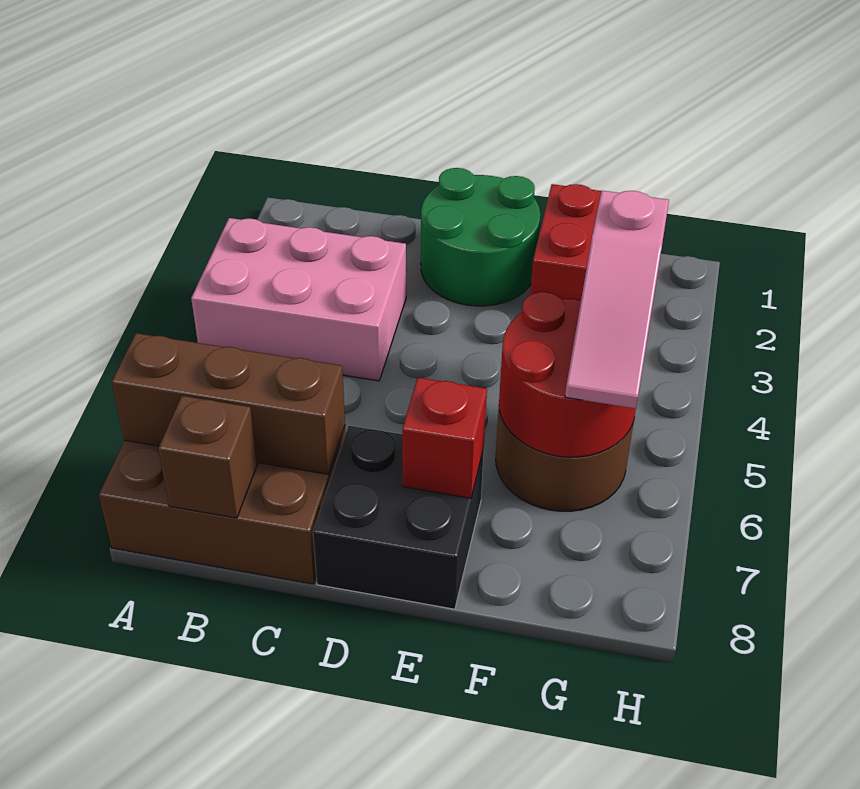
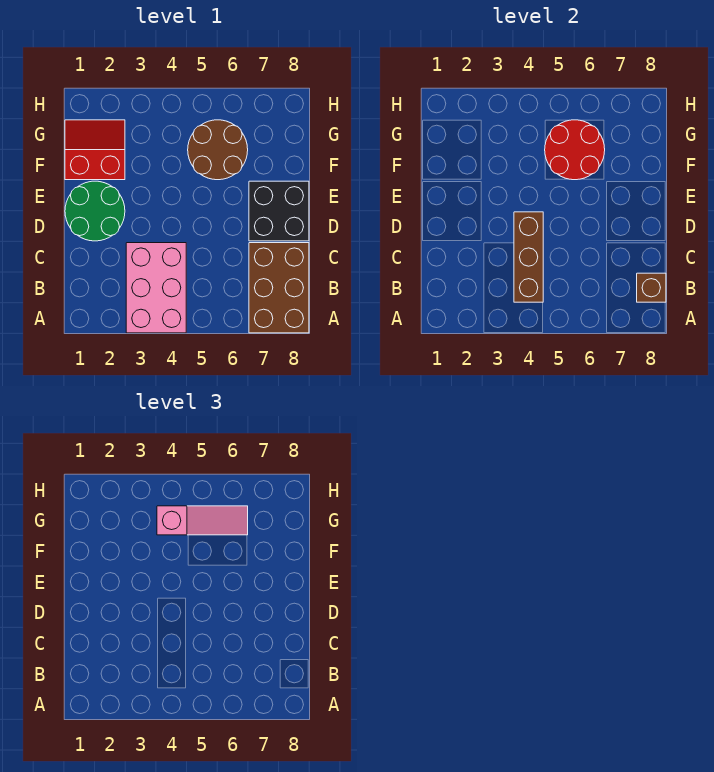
brown 1x3 brick [112,333,345,474] -> brown 1x3 brick moved to [514,212,543,302]
red 1x1 brick [402,378,487,498] -> none

